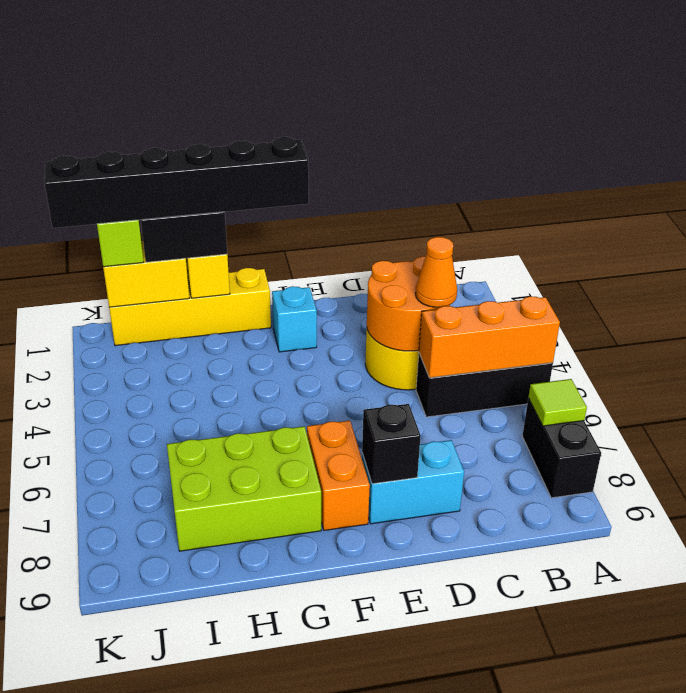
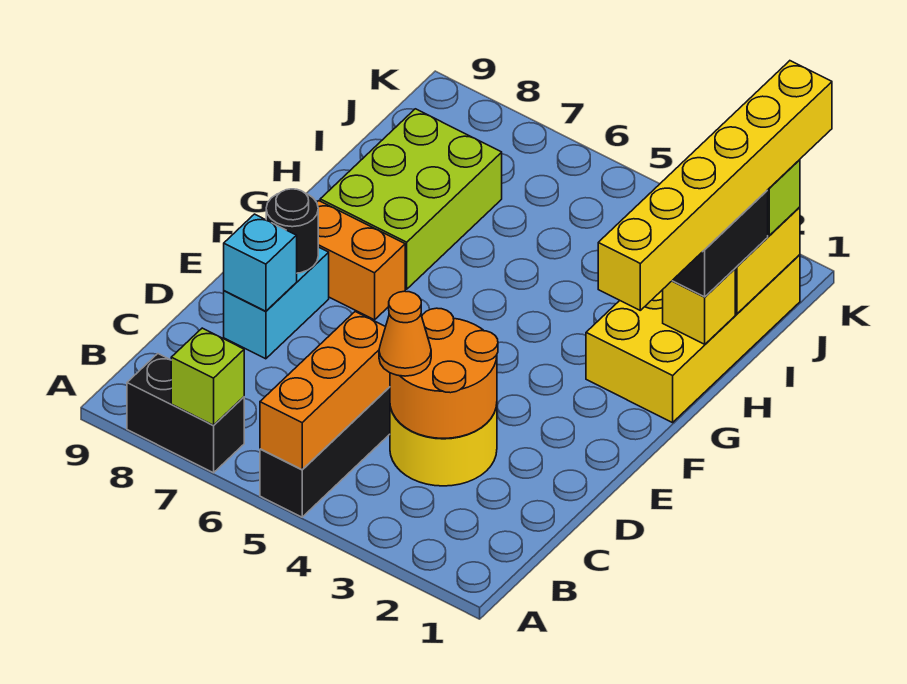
lime 1x1 tile [529,379,587,426] -> lime 1x1 brick [171,328,244,425]
black 1x1 brick [362,404,421,484] -> black 1x1 round brick [266,189,318,273]
black 1x6 brick [44,137,309,228] -> yellow 1x6 brick [598,61,832,310]
cyan 1x1 brick [272,286,317,352] -> cyan 1x1 brick moved to [224,214,297,311]
yellow 1x4 brick [109,268,271,346] -> yellow 2x4 brick [586,255,800,423]

